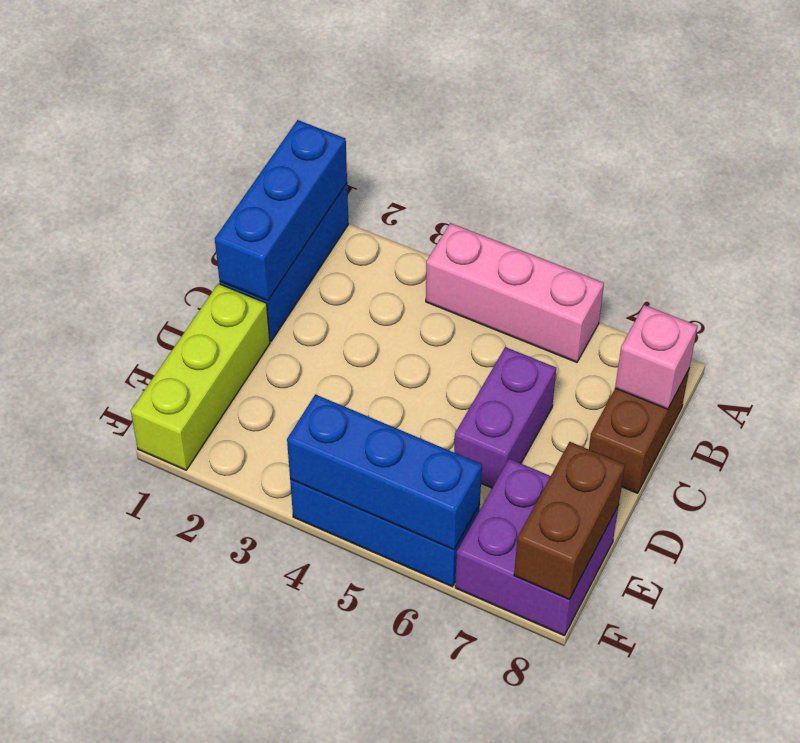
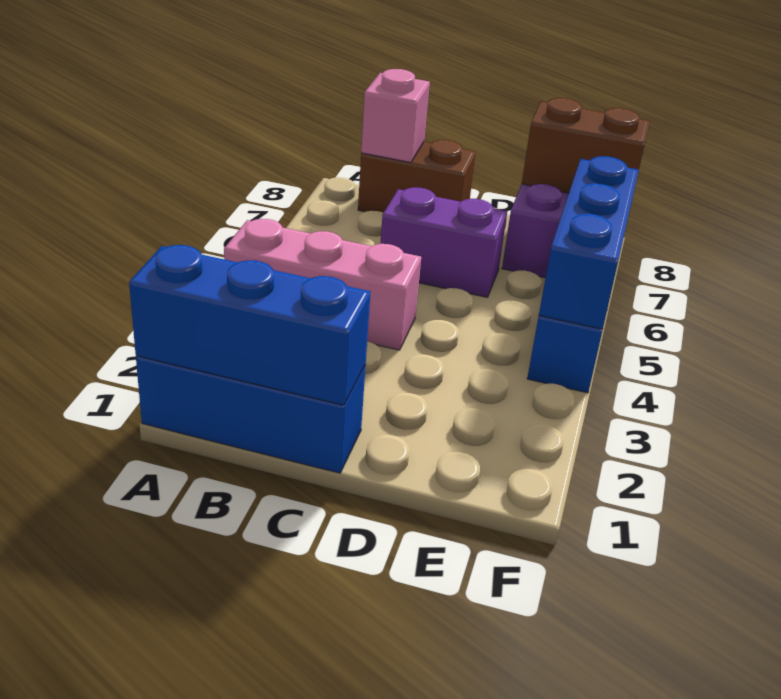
pink 1x3 brick [426,223,604,362] -> pink 1x3 brick turned to [224,219,421,350]
lime 1x3 brick [131,284,270,470] -> none

